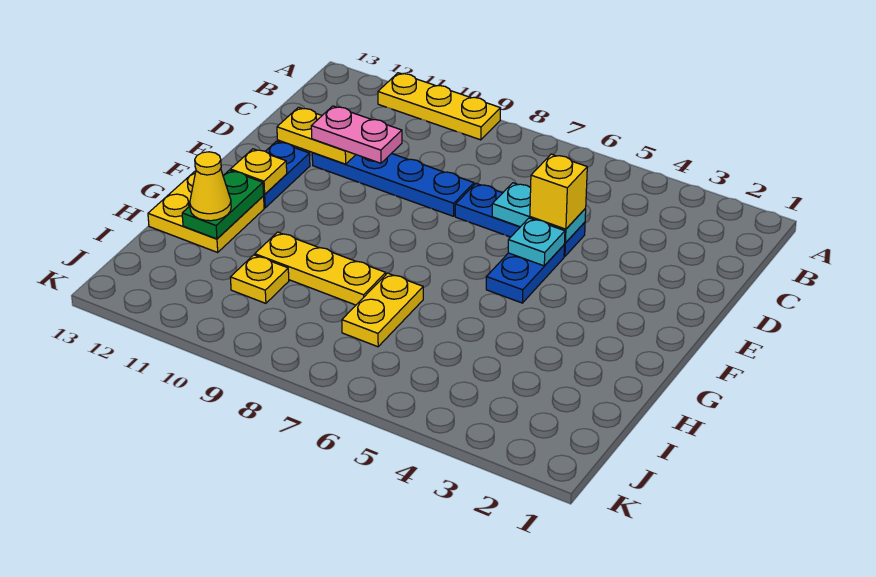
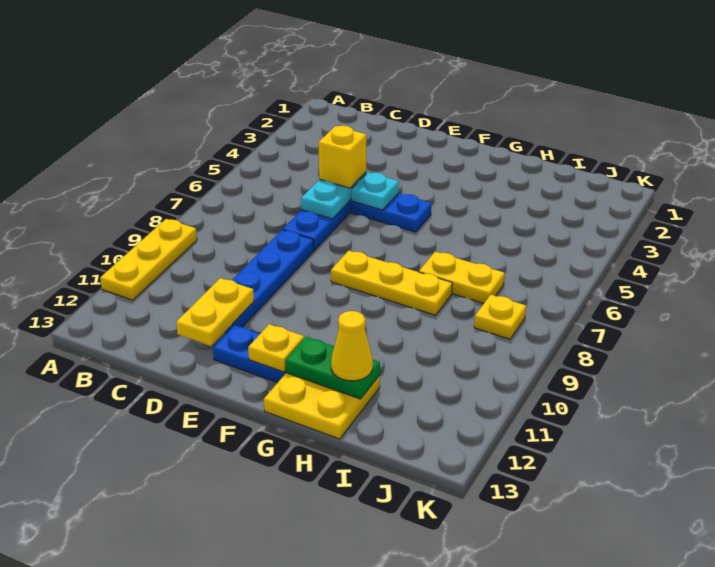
pink 1x2 plate [311,106,402,163] -> none
yellow 1x3 plate [255,232,386,305] -> yellow 1x3 plate turned to [331,251,452,315]
yellow 1x1 plate [230,255,289,303] -> yellow 1x1 plate moved to [474,295,526,339]

